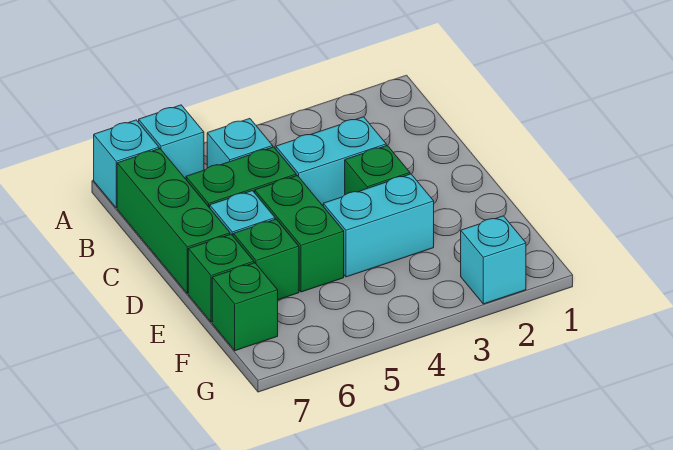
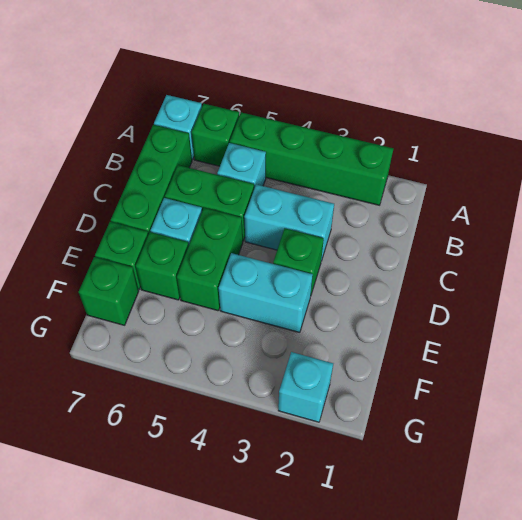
none -> green 1x4 brick [230,112,393,205]
cyan 1x1 brick [139,105,204,179] -> green 1x1 brick [192,104,239,166]

